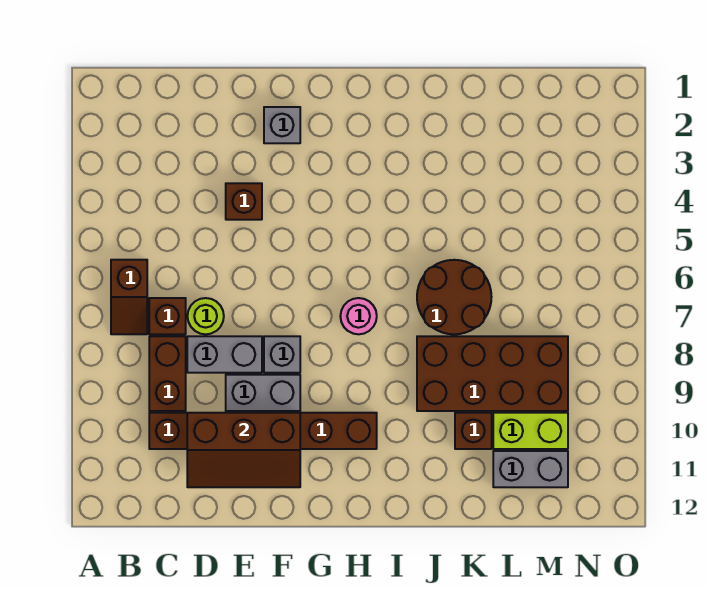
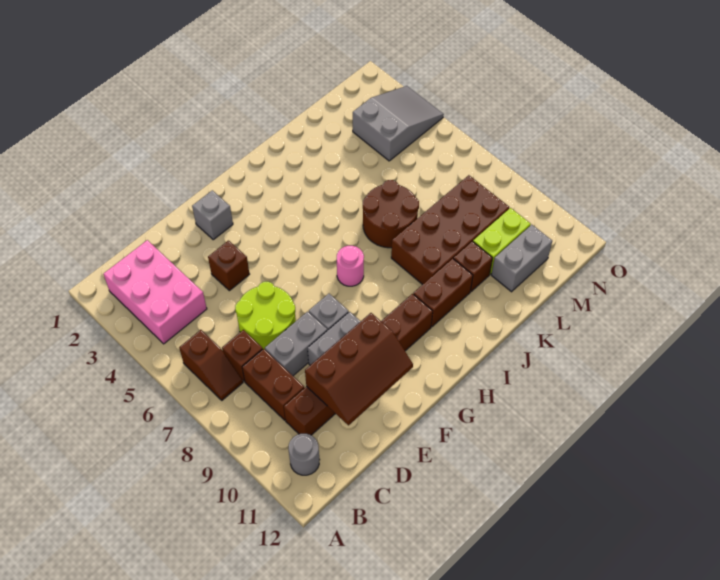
none -> pink 2x3 brick [103,240,207,344]
none -> grey 1x1 round brick [288,434,320,475]
lime 1x1 round brick [188,298,224,334] -> lime 2x2 round brick [235,282,296,349]
none -> brown 1x2 brick [413,258,473,327]
none -> grey 2x3 slope [353,86,444,161]

